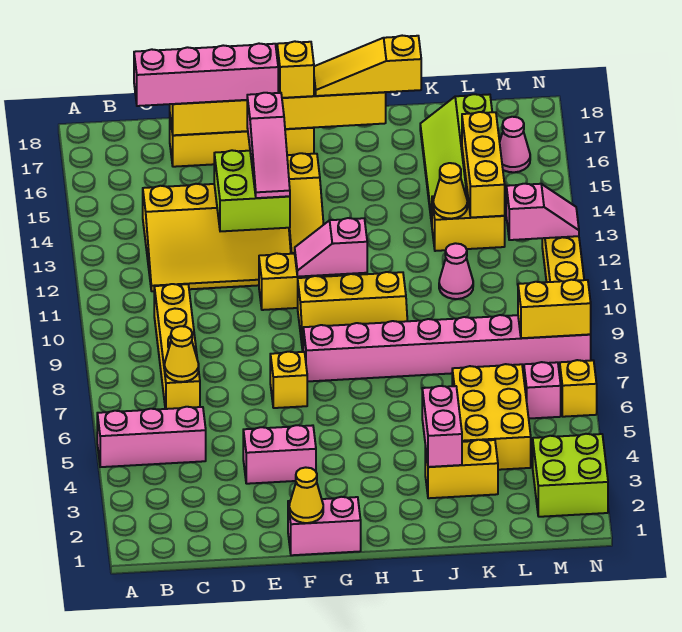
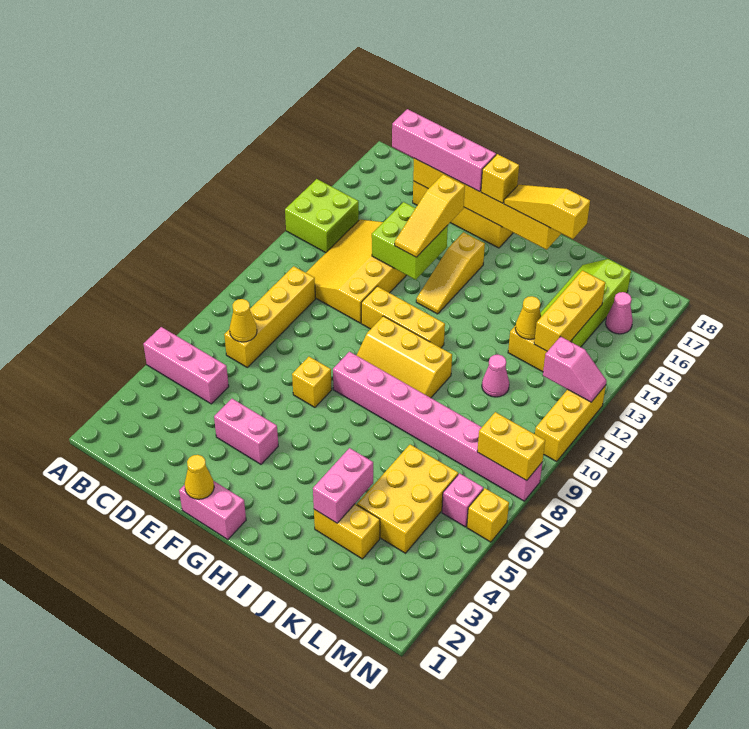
yellow 3x4 slope [143,184,291,291] -> yellow 3x4 slope turned to [306,219,406,323]
pink 1x3 slope [247,93,290,198] -> yellow 1x3 slope [395,174,465,257]
pink 1x2 slope [295,218,367,277] -> none
lime 2x2 brick [533,434,608,517] -> lime 2x2 brick moved to [285,179,359,253]

